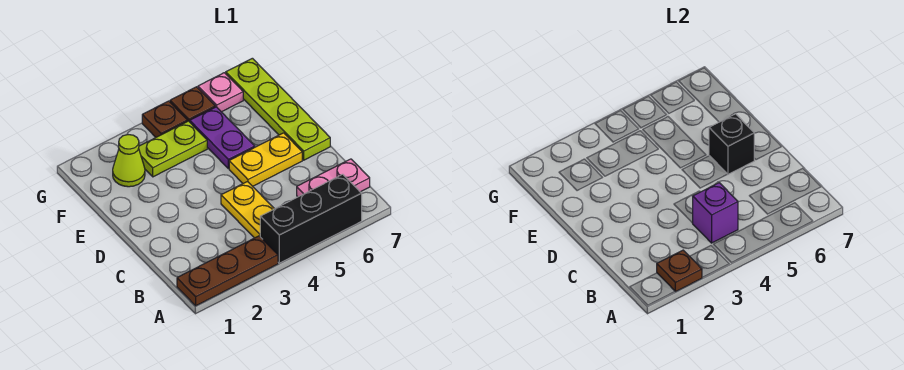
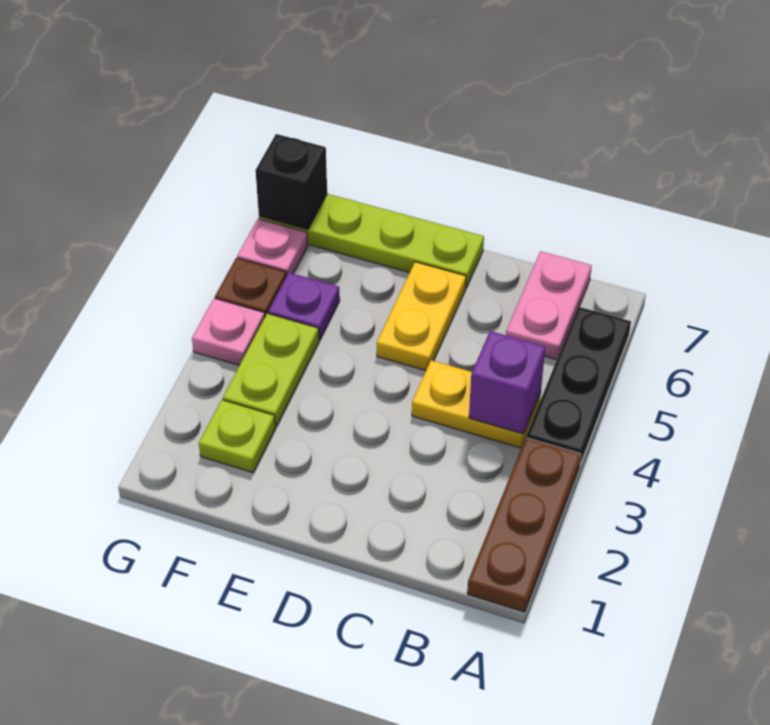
brown 1x1 plate [657,250,702,292] -> none
black 1x3 brick [260,174,362,263] -> black 1x3 plate [526,307,631,464]
black 1x1 brick [709,114,754,174] -> black 1x1 brick moved to [255,134,327,230]
purple 1x2 plate [190,107,255,168] -> purple 1x1 plate [268,273,340,340]
lime 1x1 cone [113,134,145,187] -> lime 1x1 plate [199,400,275,473]
brown 1x1 plate [142,101,187,137] -> pink 1x1 plate [192,298,265,366]

